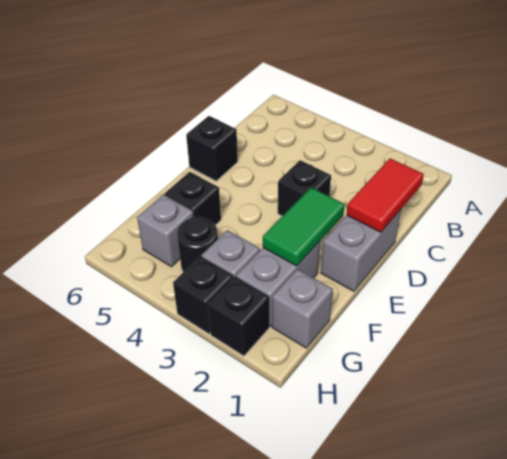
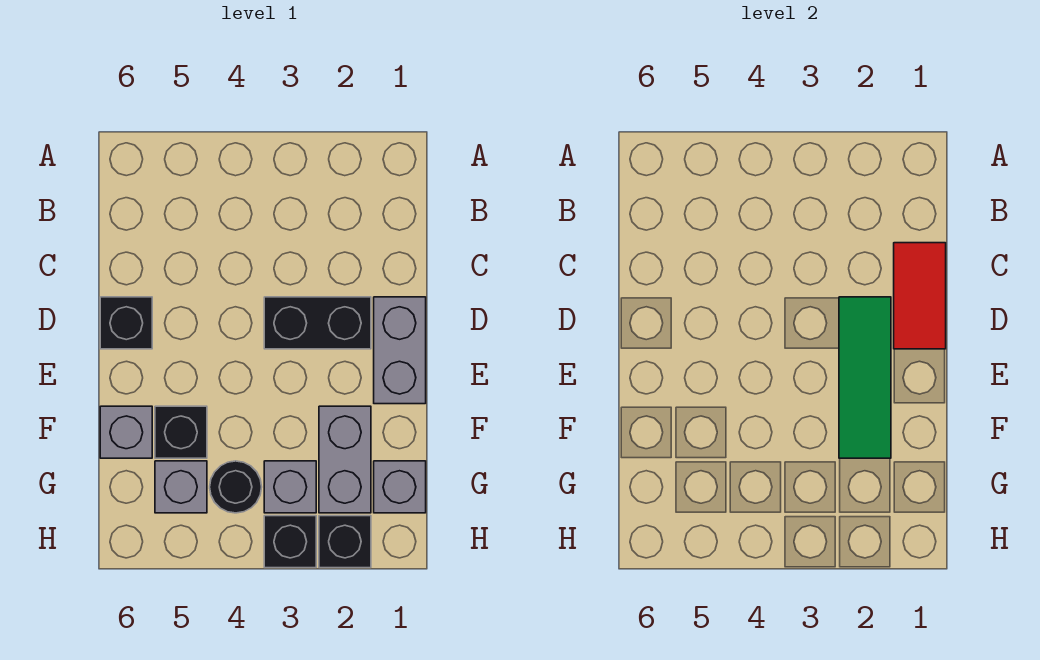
black 1x1 brick [278,160,331,216] -> black 1x2 brick [264,297,371,349]
green 1x2 tile [263,187,345,266] -> green 1x3 tile [839,297,891,458]
none -> grey 1x1 brick [100,406,152,458]

